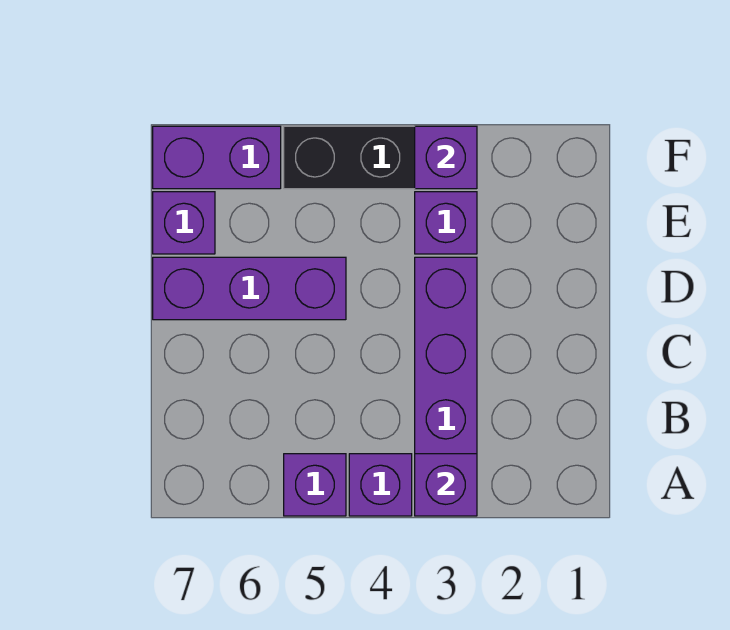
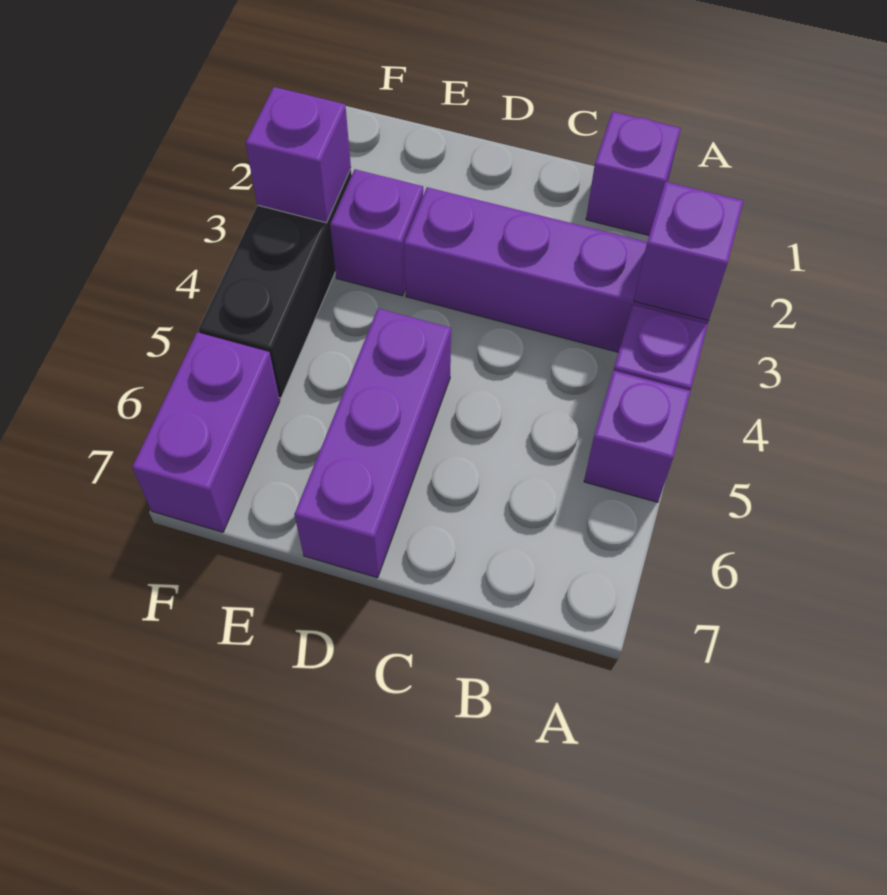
purple 1x1 brick [153,192,215,254] -> purple 1x1 brick moved to [586,112,681,235]

